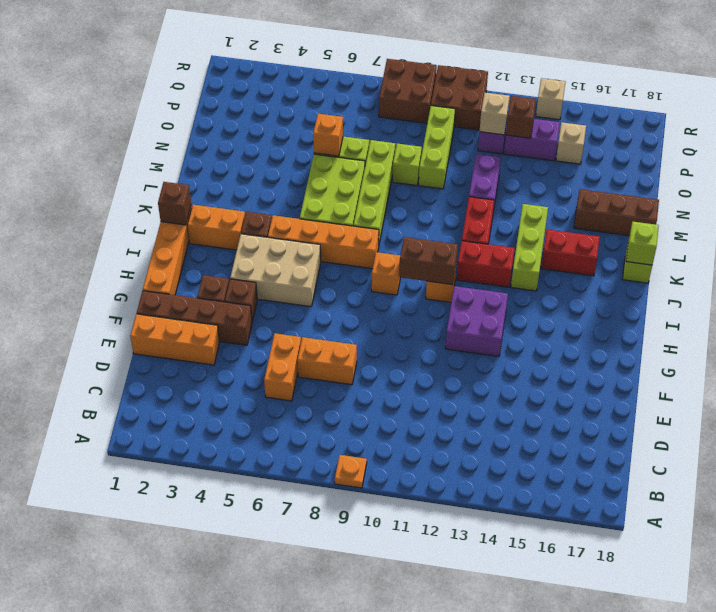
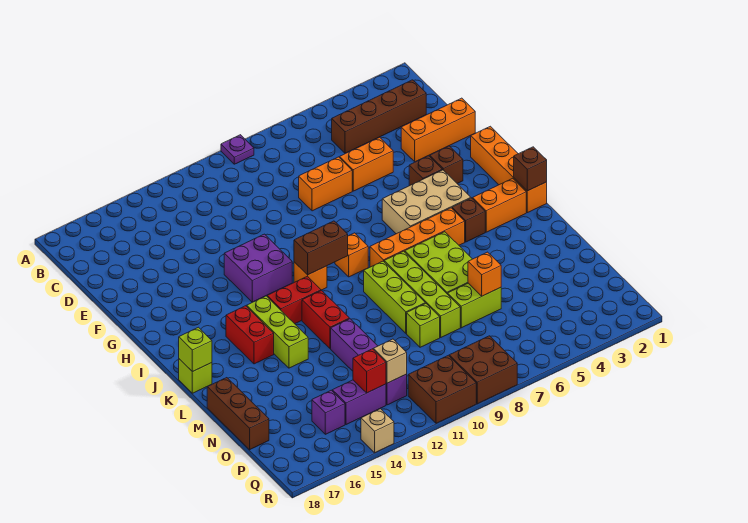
orange 1x1 plate [335,455,367,488] -> purple 1x1 plate [221,135,254,164]
orange 1x2 brick [264,333,301,401] -> orange 1x2 brick turned to [340,137,393,191]
brown 1x4 brick [137,291,252,345] -> brown 1x4 brick moved to [332,80,426,153]
red 1x2 brick [541,230,600,276] -> red 1x2 brick turned to [226,306,274,364]
brown 1x3 brick [574,189,659,236] -> brown 1x3 brick turned to [207,378,269,450]
lime 1x3 brick [419,106,455,189] -> lime 1x3 brick moved to [364,261,425,333]
brown 1x1 brick [506,96,536,138] -> red 1x1 brick [353,349,386,393]
tan 1x1 brick [556,122,586,164] -> purple 1x1 brick [312,390,345,434]

